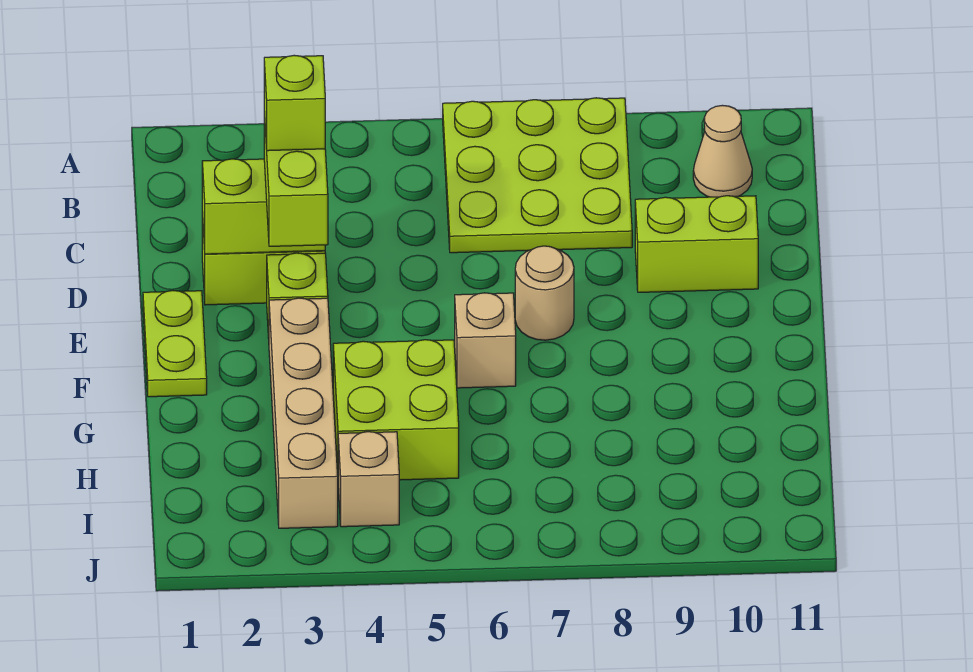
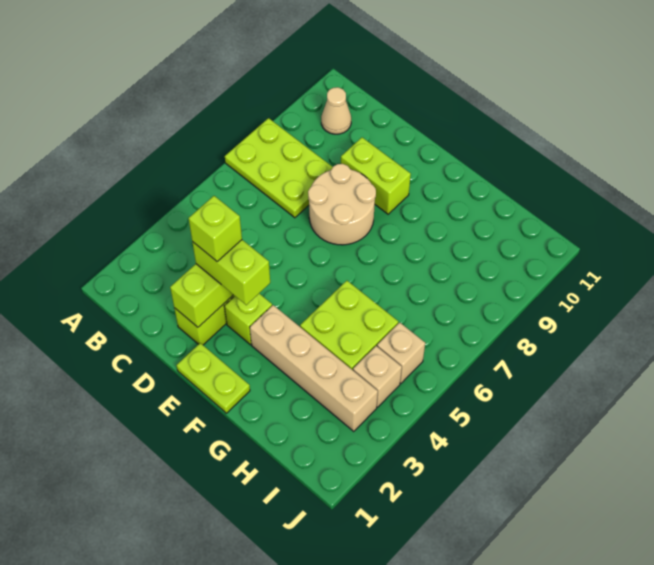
lime 3x3 plate [443,98,632,253] -> lime 2x3 plate [225,118,333,218]
lime 1x2 brick [635,196,758,292] -> lime 1x2 brick turned to [341,137,411,214]
tan 1x1 round brick [515,246,574,340] -> tan 2x2 round brick [308,164,376,245]
tan 1x1 brick [455,293,516,388] -> tan 1x1 brick moved to [377,322,425,383]

